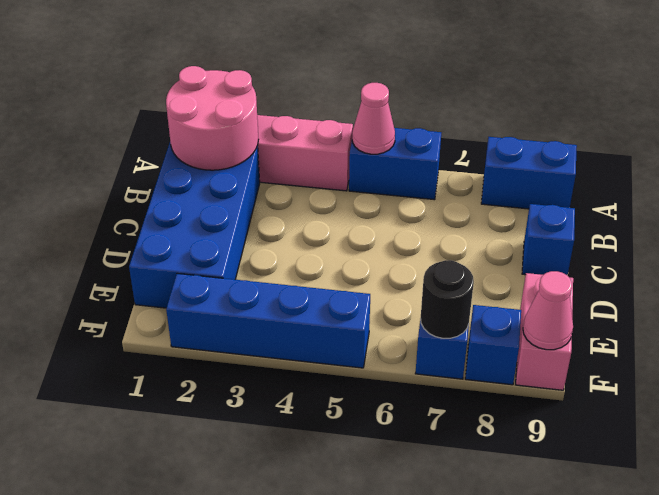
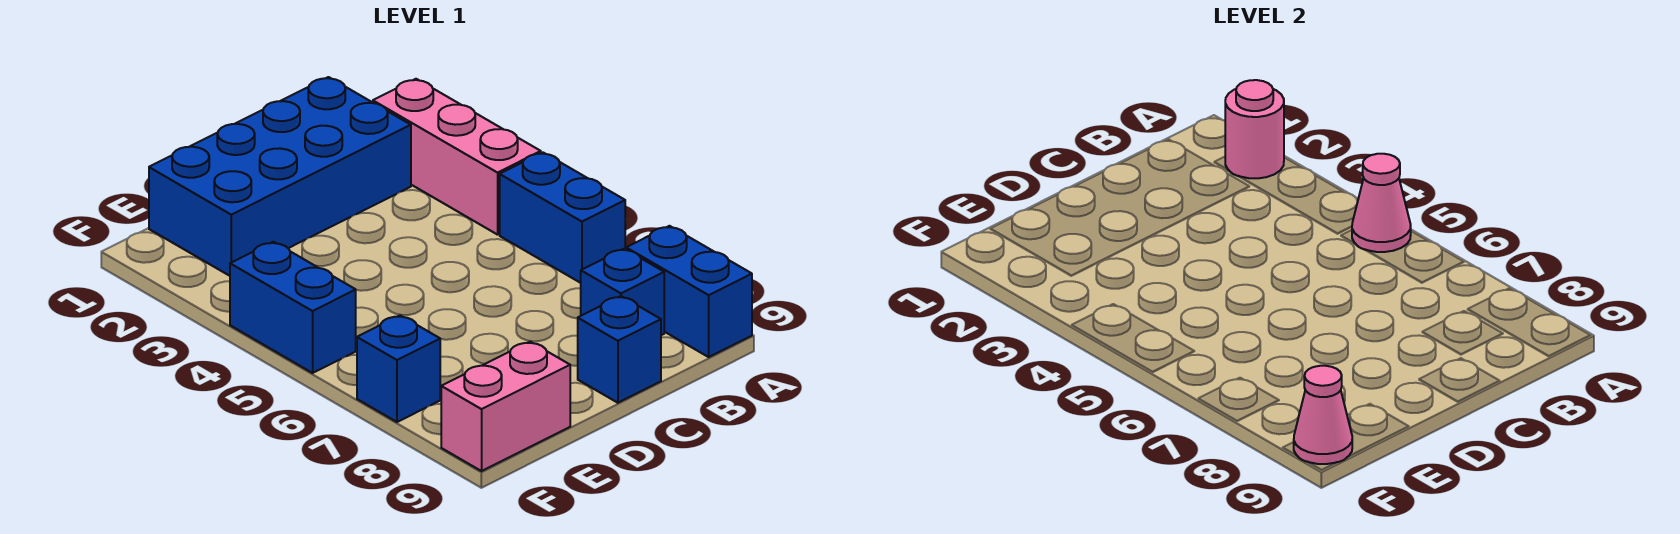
pink 2x2 round brick [166,66,258,170] -> pink 1x1 round brick [1225,80,1284,178]
blue 1x4 brick [166,273,370,368] -> blue 1x2 brick [230,242,356,373]
black 1x1 round brick [421,260,474,338] -> none
blue 1x1 brick [465,305,521,385] -> blue 1x1 brick moved to [581,249,664,335]

